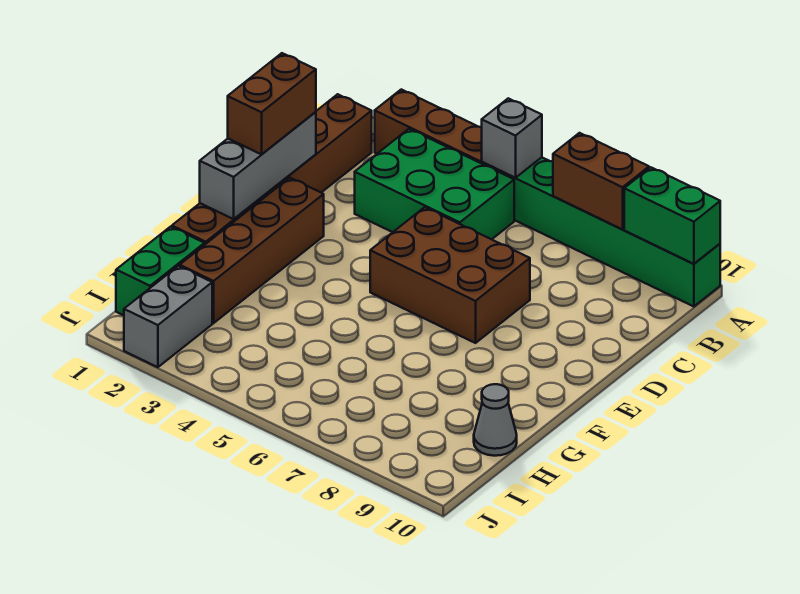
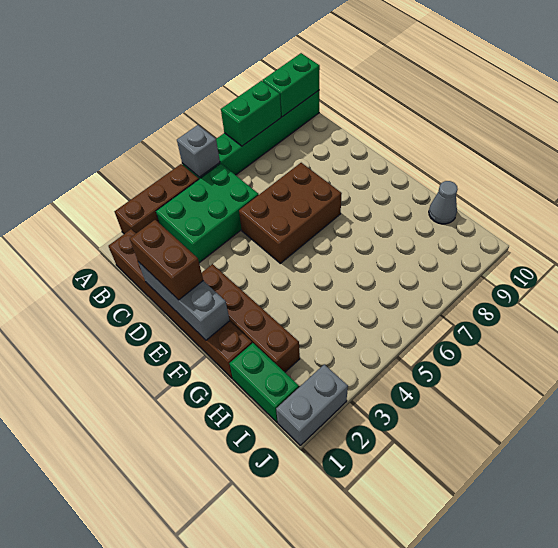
brown 1x2 brick [553,133,649,229] -> green 1x2 brick [221,81,281,146]
grey 1x2 brick [124,266,212,367] -> grey 1x2 brick turned to [276,364,348,445]

